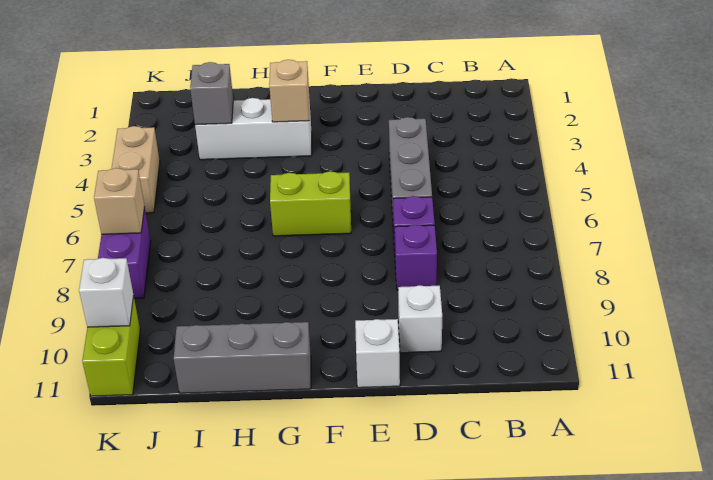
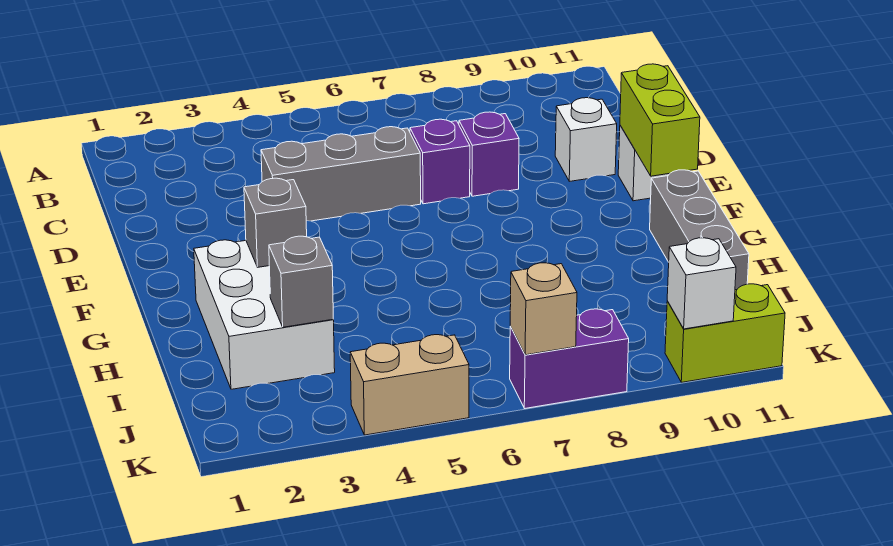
lime 1x2 brick [270,171,351,236] -> lime 1x2 brick moved to [620,64,700,176]
white 1x3 brick [195,98,312,160] -> white 2x3 brick [194,240,335,389]
tan 1x1 brick [269,60,309,122] -> grey 1x1 brick [244,178,307,267]

